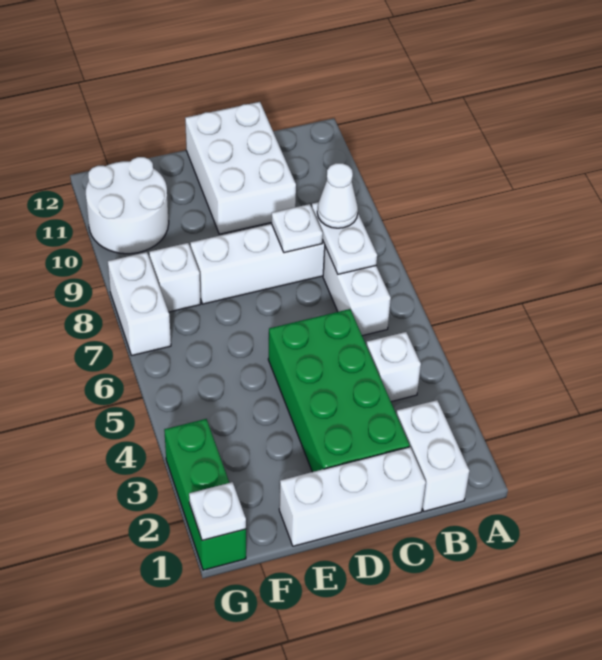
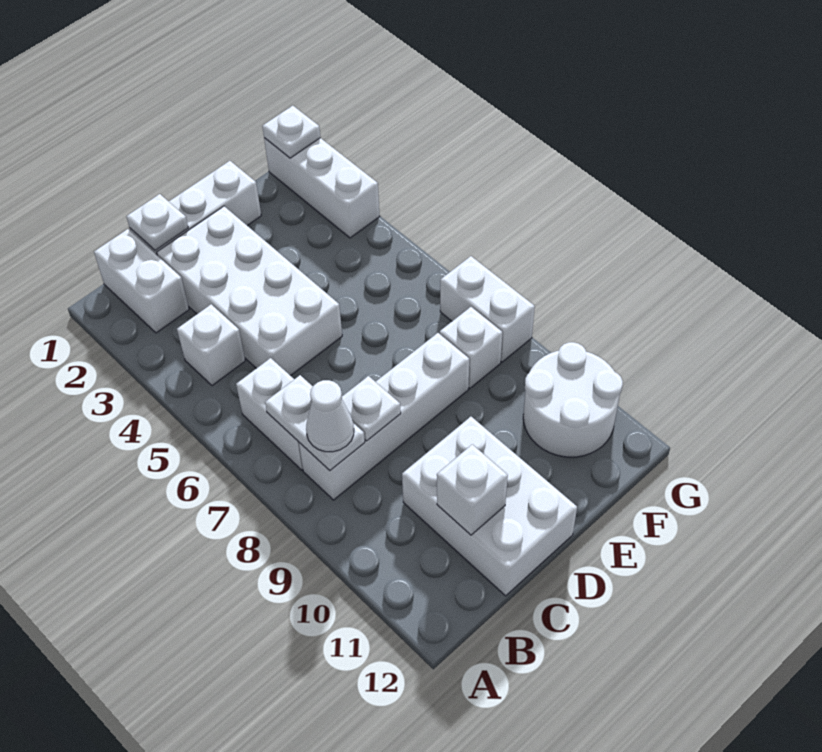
none -> white 1x1 plate [126,194,188,250]
green 2x4 brick [268,309,410,472] -> white 2x4 brick [157,206,342,376]
none -> white 1x1 brick [437,444,508,535]
green 1x3 brick [164,419,246,570] -> white 1x3 brick [264,138,380,238]

